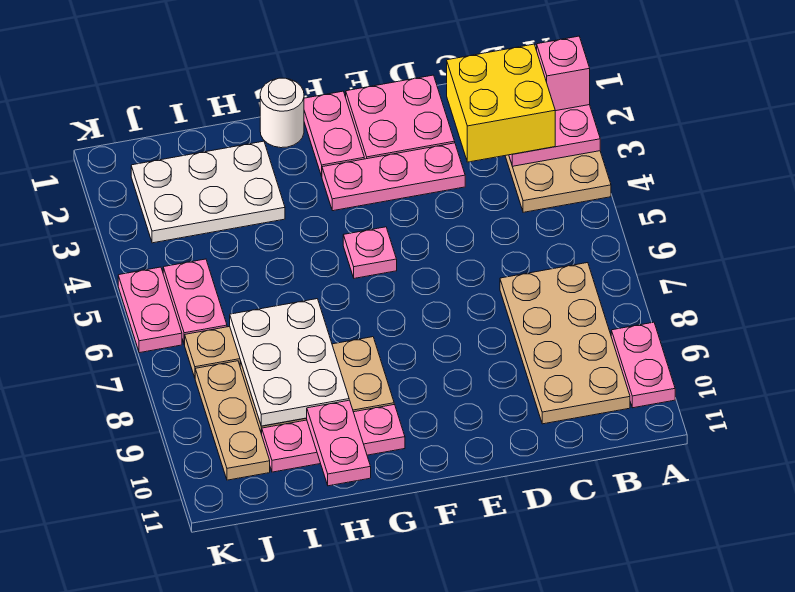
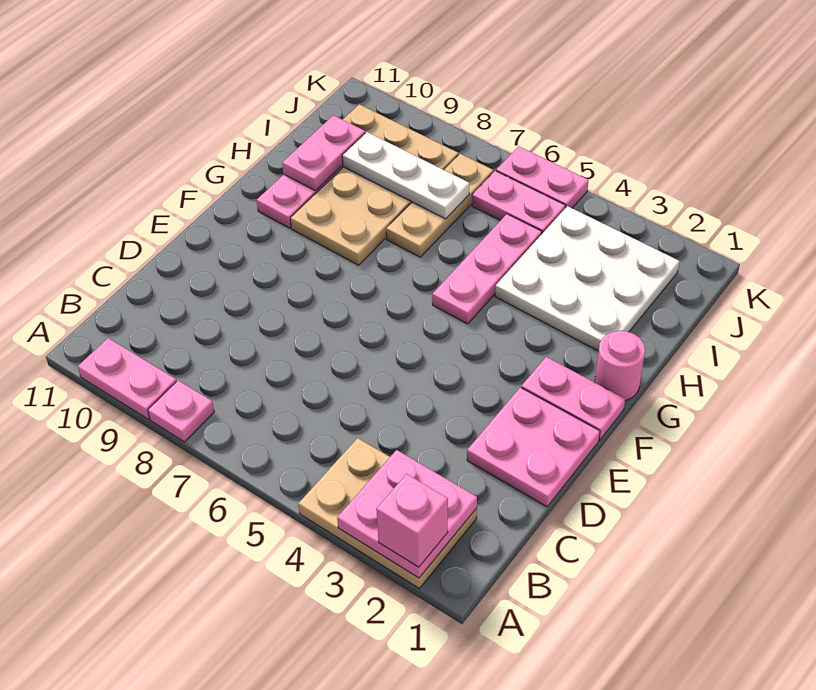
yellow 2x2 brick [447,44,555,162] -> none
tan 2x4 plate [500,263,630,424] -> none
pink 1x3 plate [322,143,465,211] -> pink 1x3 plate moved to [432,214,542,324]
pink 1x1 plate [343,227,397,278] -> pink 1x1 plate moved to [148,381,214,442]
white 1x1 round brick [260,78,304,148] -> pink 1x1 round brick [595,331,645,401]
white 2x3 plate [131,141,285,243] -> white 3x3 plate [495,206,680,351]
white 2x3 plate [230,299,349,426] -> white 1x3 plate [342,132,469,219]
pink 1x2 plate [307,400,371,486] -> pink 1x2 plate turned to [282,115,365,190]

